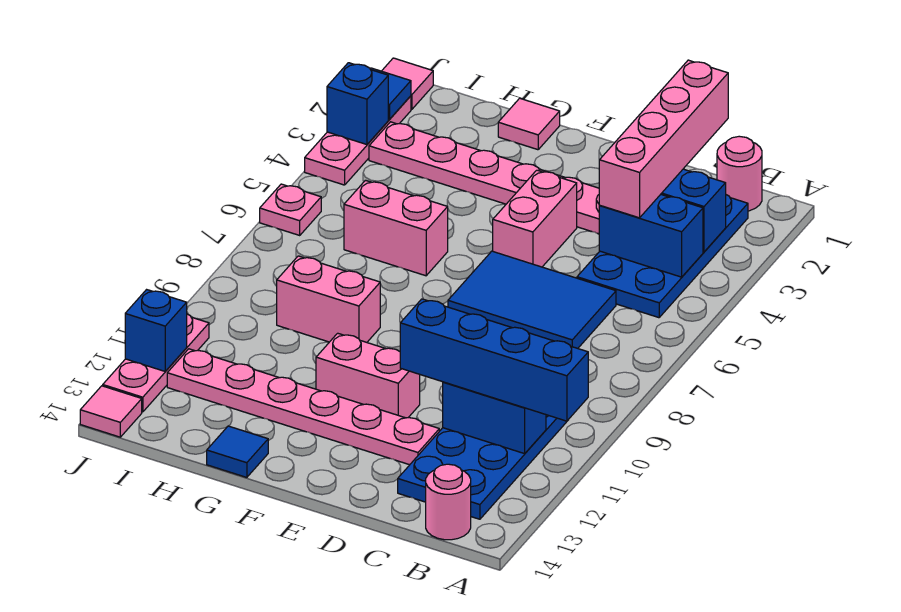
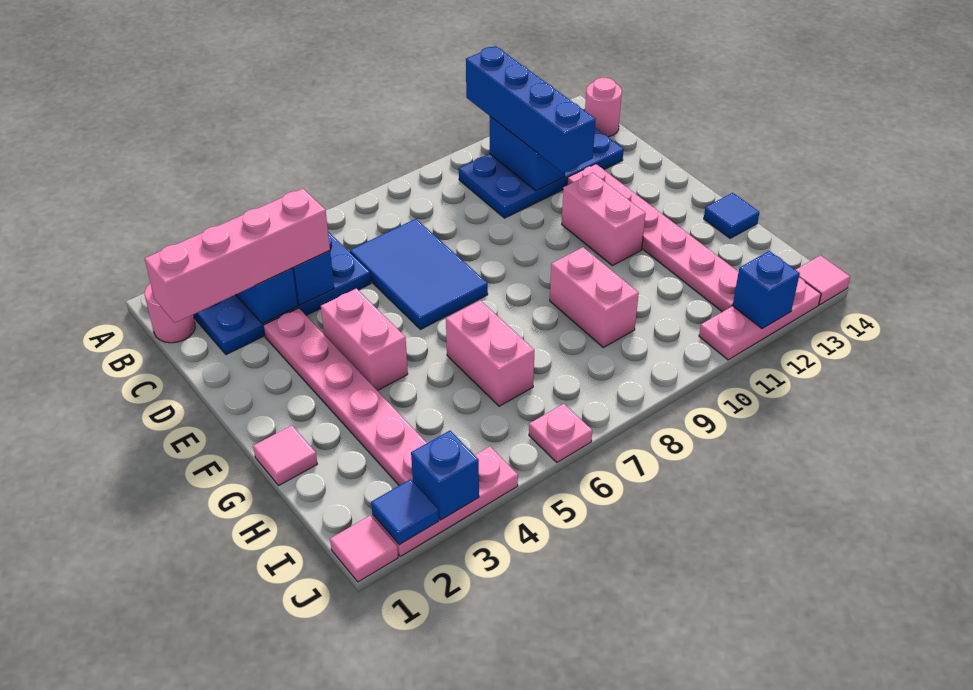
pink 1x2 brick [493,170,577,267] -> pink 1x2 brick turned to [321,289,408,391]

